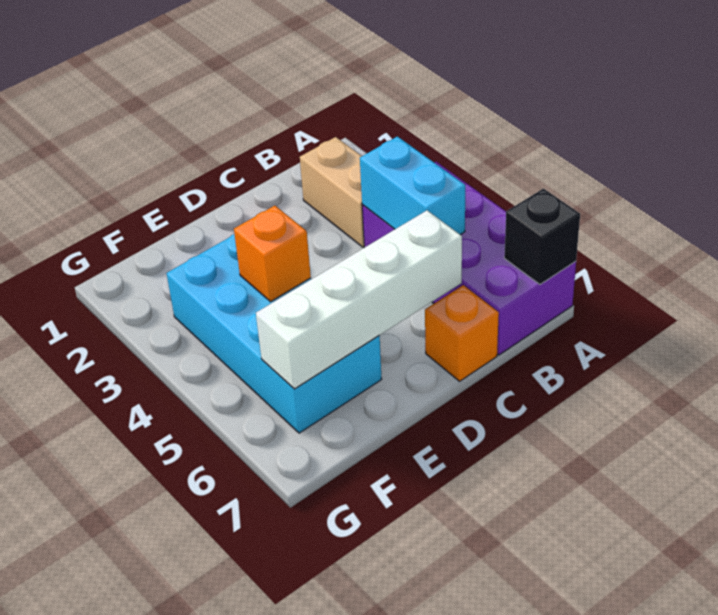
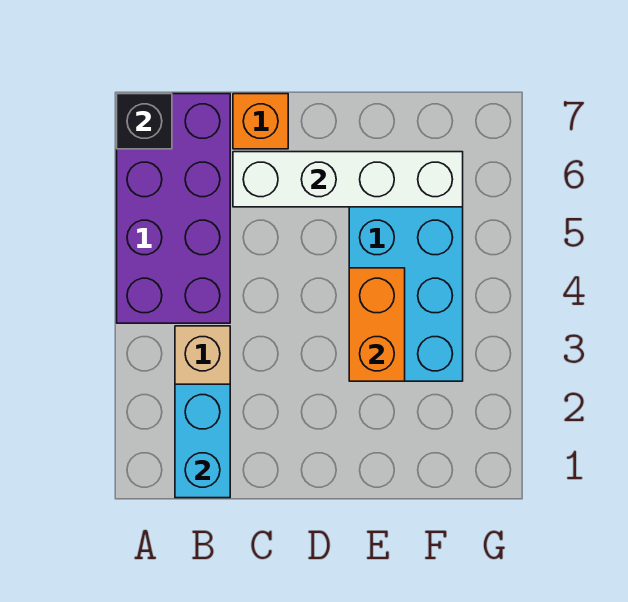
cyan 1x2 brick [360,136,465,235] -> cyan 1x2 brick moved to [175,384,230,498]
orange 1x1 brick [234,206,311,301] -> orange 1x2 brick [349,268,405,381]

